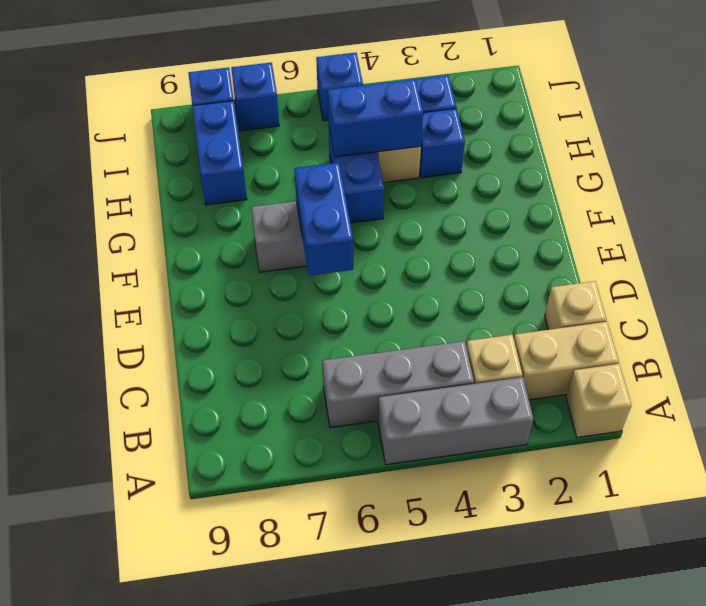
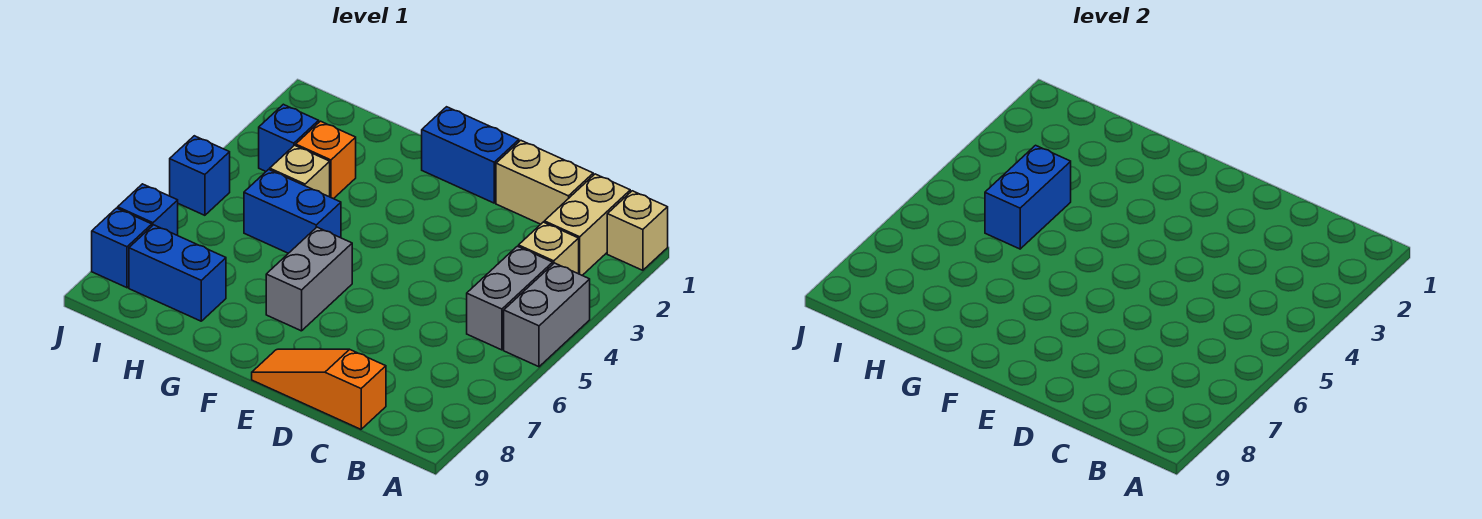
grey 1x3 brick [378,377,533,465] -> grey 1x2 brick [504,263,590,367]
grey 1x3 brick [322,341,474,428] -> grey 1x2 brick [467,246,553,350]
tan 1x1 brick [545,281,607,330] -> tan 1x2 brick [496,140,593,224]
none -> orange 1x3 slope [252,349,386,429]
blue 1x2 brick [294,163,353,276] -> blue 1x2 brick moved to [422,107,519,203]
blue 1x1 brick [419,108,465,178] -> orange 1x1 brick [296,121,356,199]

